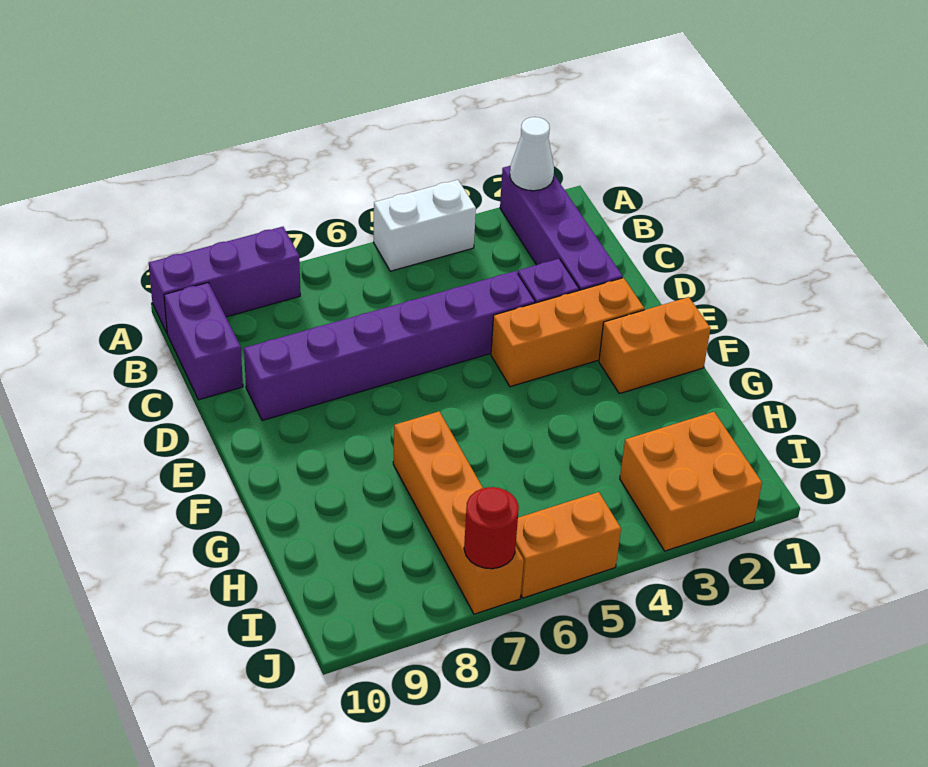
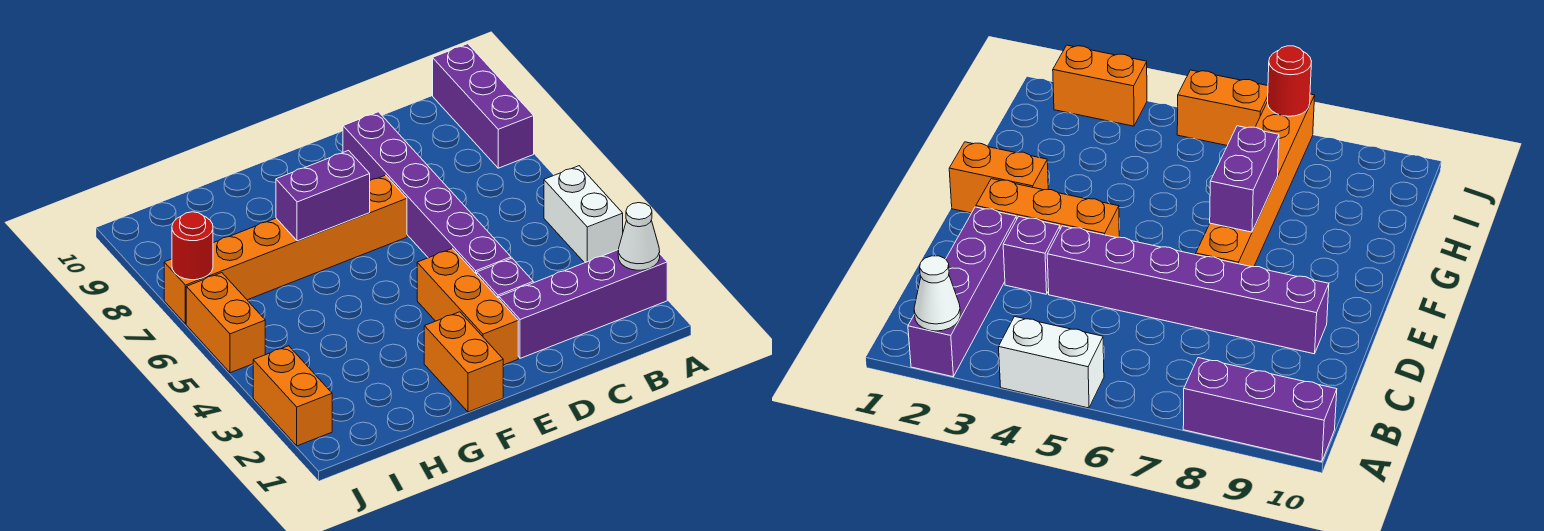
purple 1x2 brick [164,283,243,400] -> purple 1x2 brick moved to [276,151,370,241]
orange 1x4 brick [393,412,524,614] -> orange 1x6 brick [164,175,407,324]
orange 2x2 brick [620,412,762,551] -> orange 1x2 brick [253,346,332,446]

